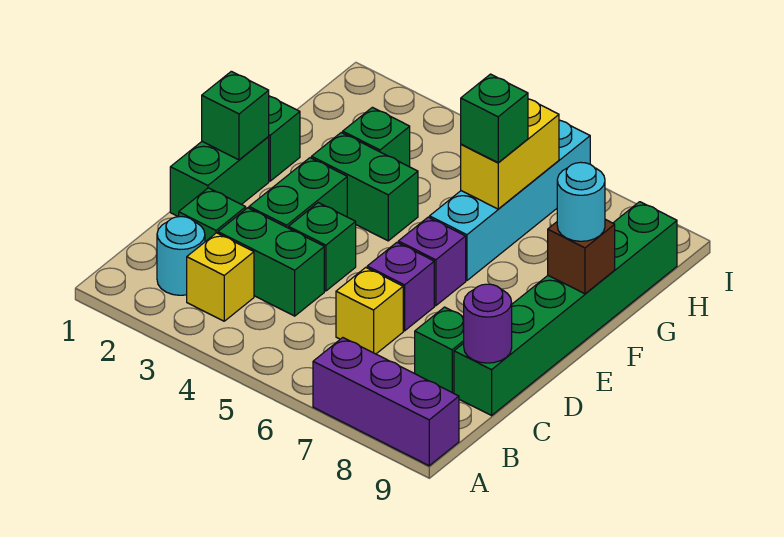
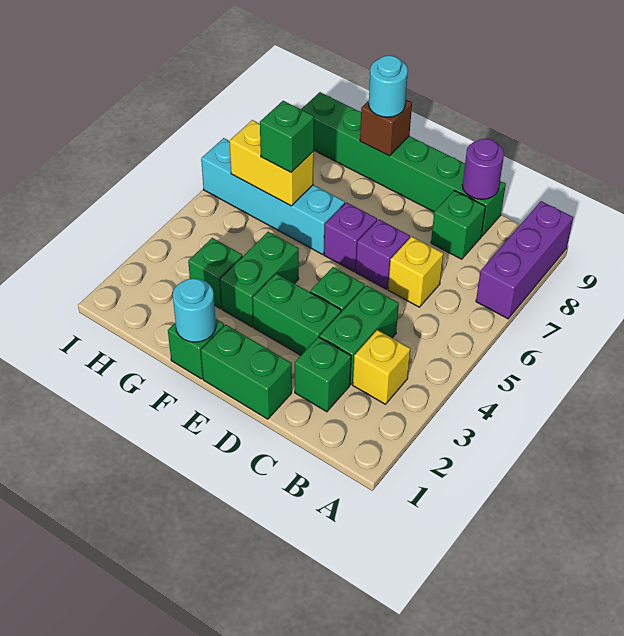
cyan 1x1 round brick [157,217,205,295] -> cyan 1x1 round brick moved to [173,279,216,342]
green 1x1 brick [202,71,269,160] -> none

